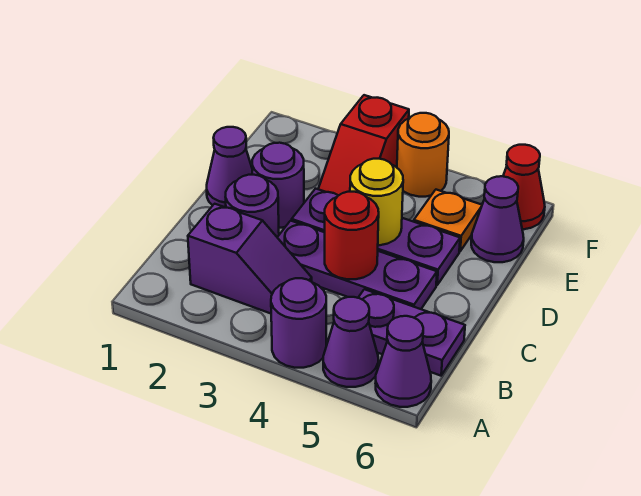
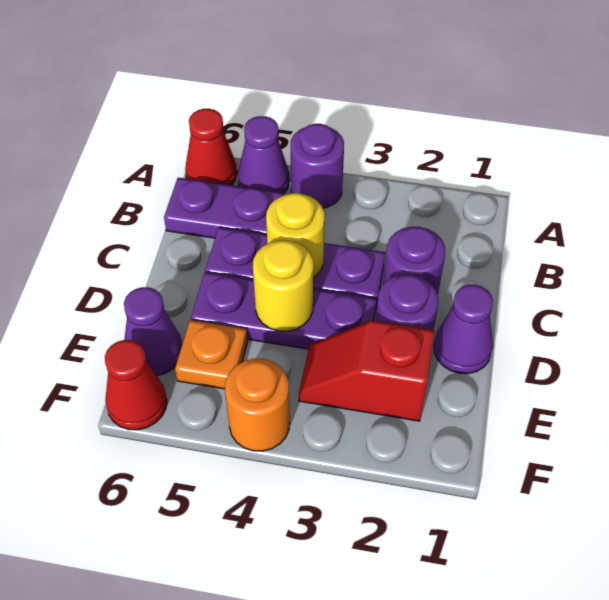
purple 1x1 cone [375,316,431,407] -> red 1x1 cone [185,109,237,185]
purple 1x2 slope [188,204,312,314] -> none
red 1x1 round brick [325,192,379,279] -> yellow 1x1 round brick [266,193,325,278]
red 1x2 slope [318,95,409,195] -> red 1x2 slope turned to [299,321,434,421]

